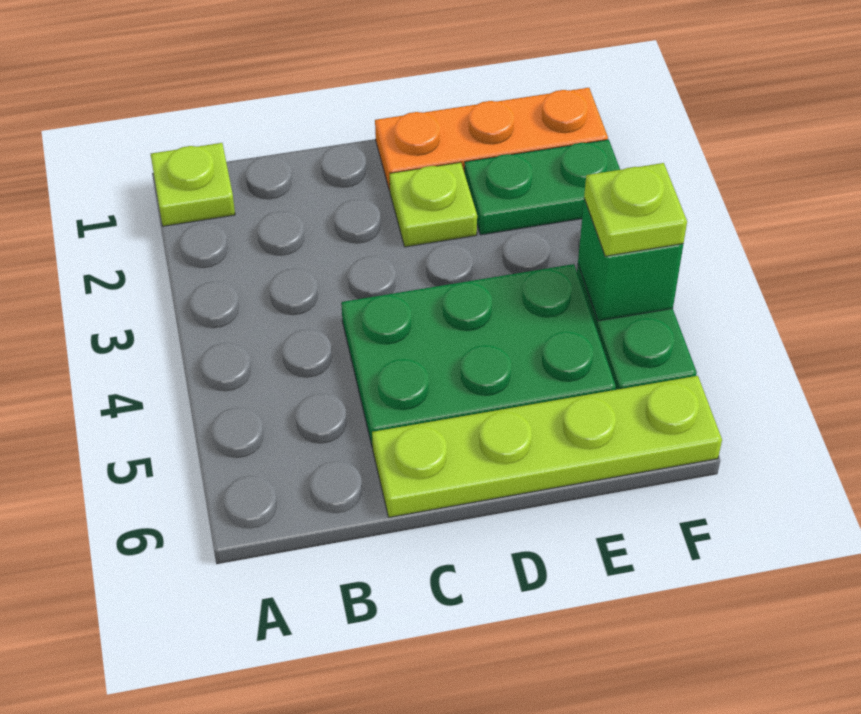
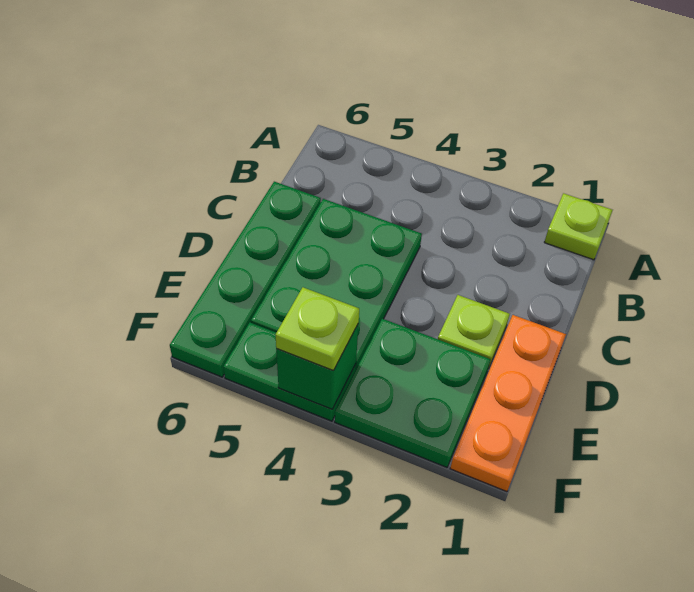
lime 1x4 plate [372,376,722,517] -> green 1x4 plate [170,182,321,377]
green 1x2 plate [464,140,620,235] -> green 2x2 plate [335,319,491,467]

